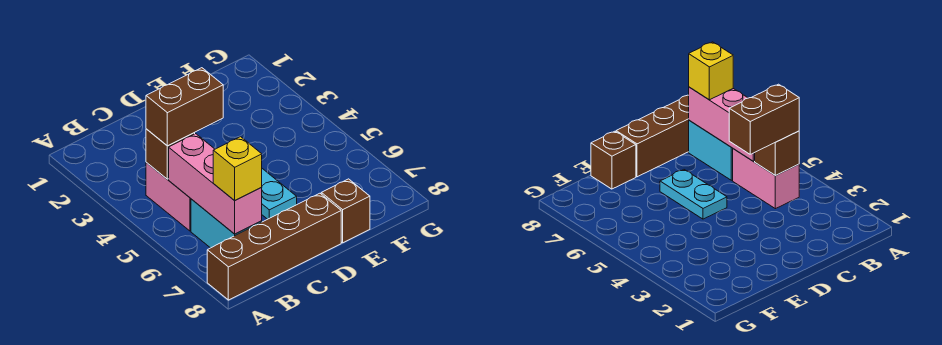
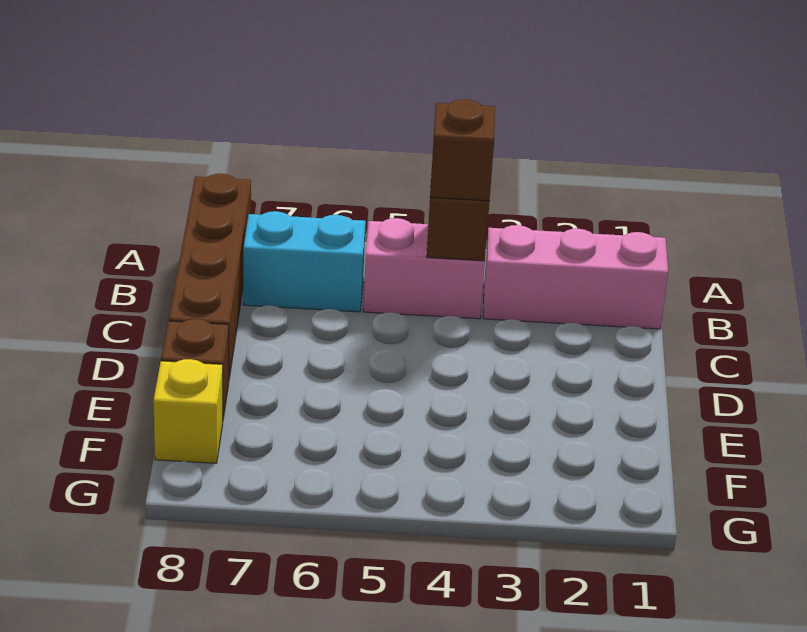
brown 1x2 brick [146,68,223,146] -> brown 1x1 brick [430,99,495,201]
pink 1x3 brick [169,134,262,234] -> pink 1x3 brick moved to [483,225,668,329]
yellow 1x1 brick [213,137,262,201] -> yellow 1x1 brick moved to [153,359,223,463]
cyan 1x2 plate [262,169,297,219] -> none

